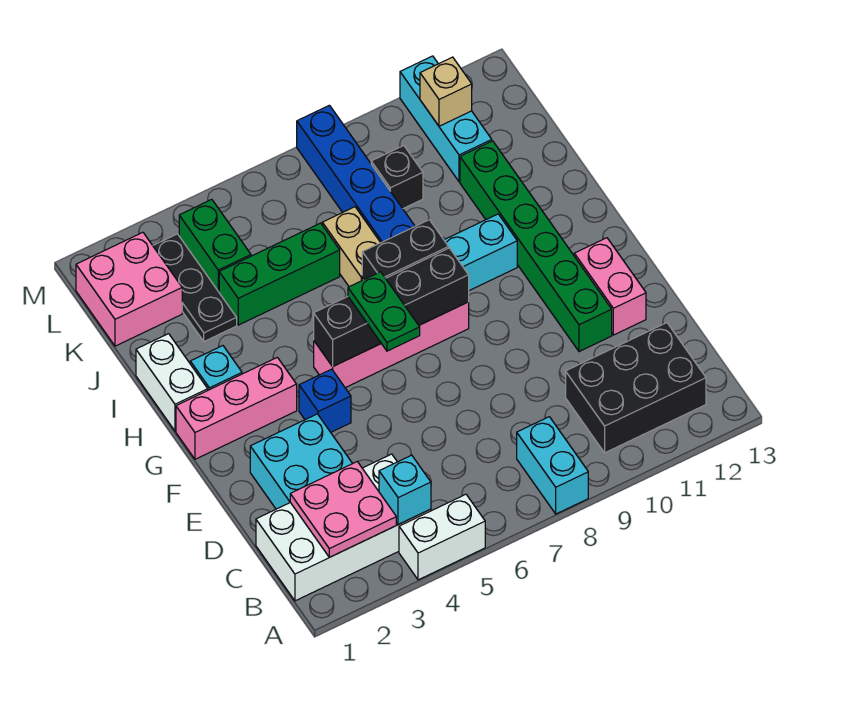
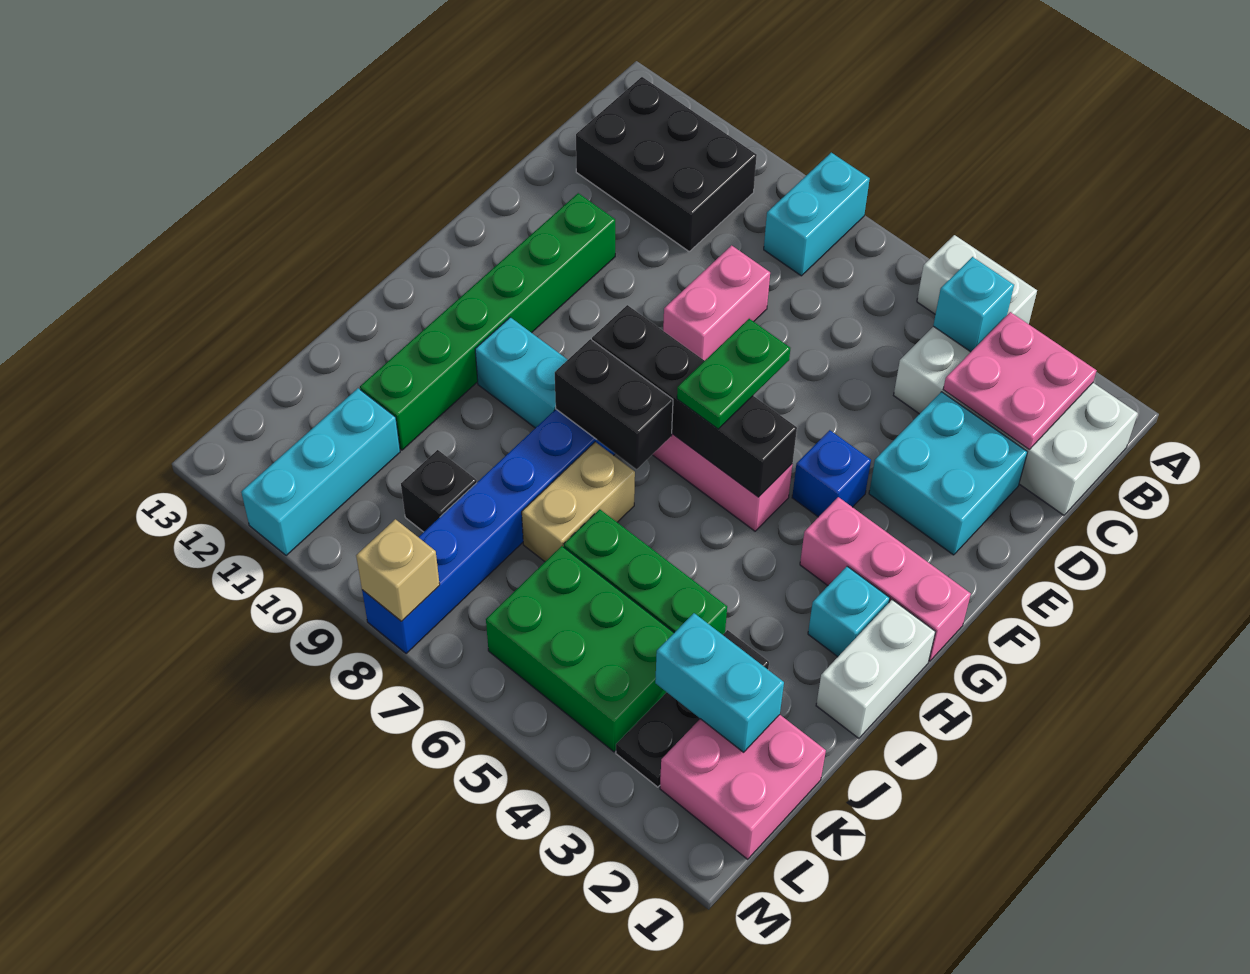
pink 1x2 brick [574,238,646,335] -> pink 1x2 brick moved to [663,245,770,361]
none -> cyan 1x2 brick [655,613,784,752]
green 1x2 brick [179,199,251,292] -> green 2x3 brick [486,546,674,752]
tan 1x1 brick [420,57,472,126] -> tan 1x1 brick moved to [356,519,440,621]

